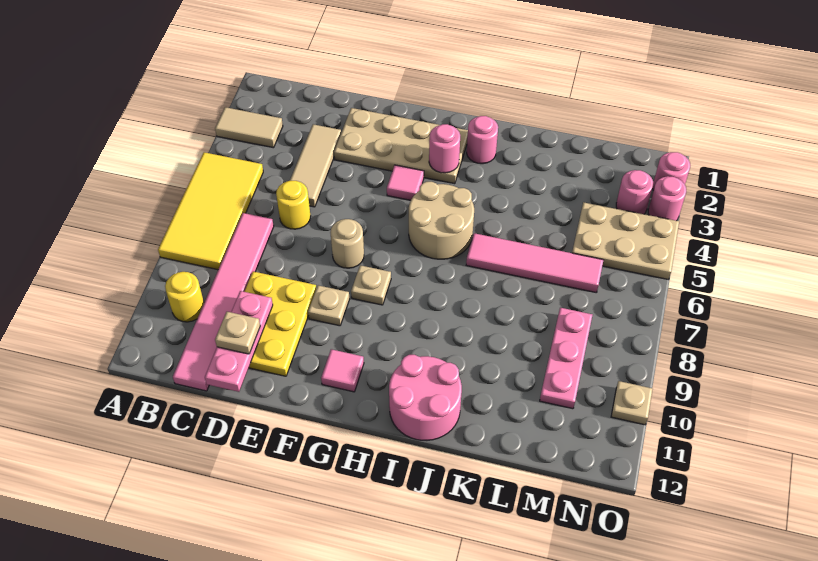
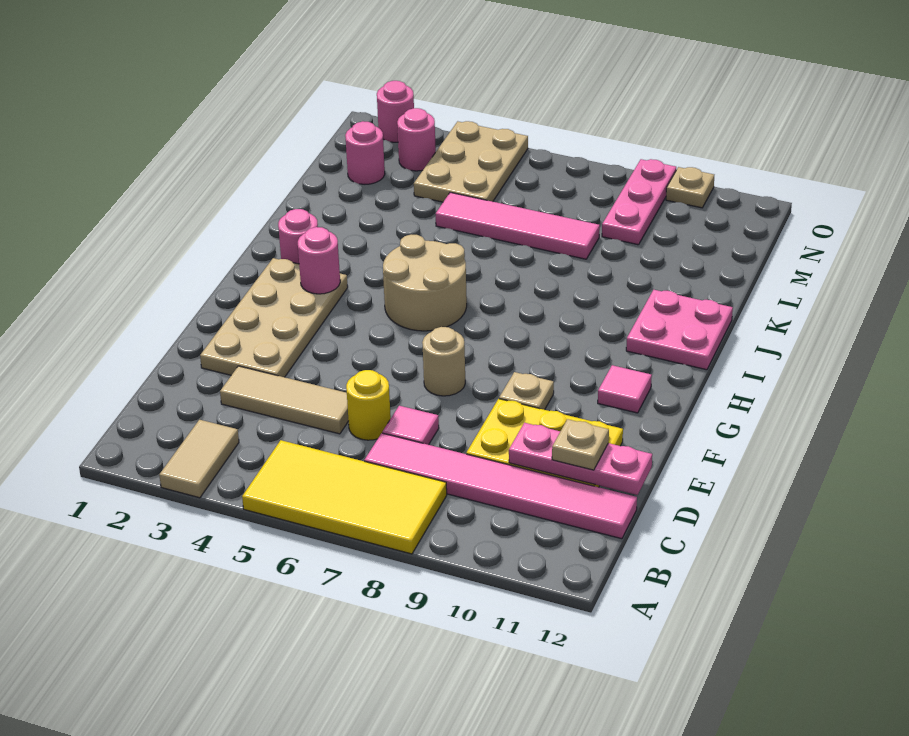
yellow 1x1 round brick [165,272,204,322] -> none
pink 1x1 tile [387,165,424,200] -> pink 1x1 tile moved to [382,406,439,445]
tan 1x1 plate [351,265,391,305] -> none
pink 2x2 round brick [389,355,462,440] -> pink 2x2 plate [626,290,733,370]
pink 1x4 tile [466,233,603,293] -> pink 1x4 tile turned to [436,192,600,259]
pink 1x3 plate [540,308,592,409] -> pink 1x3 plate turned to [602,159,676,245]
pink 1x1 round brick [648,176,686,221] -> pink 1x1 round brick moved to [345,121,385,184]

